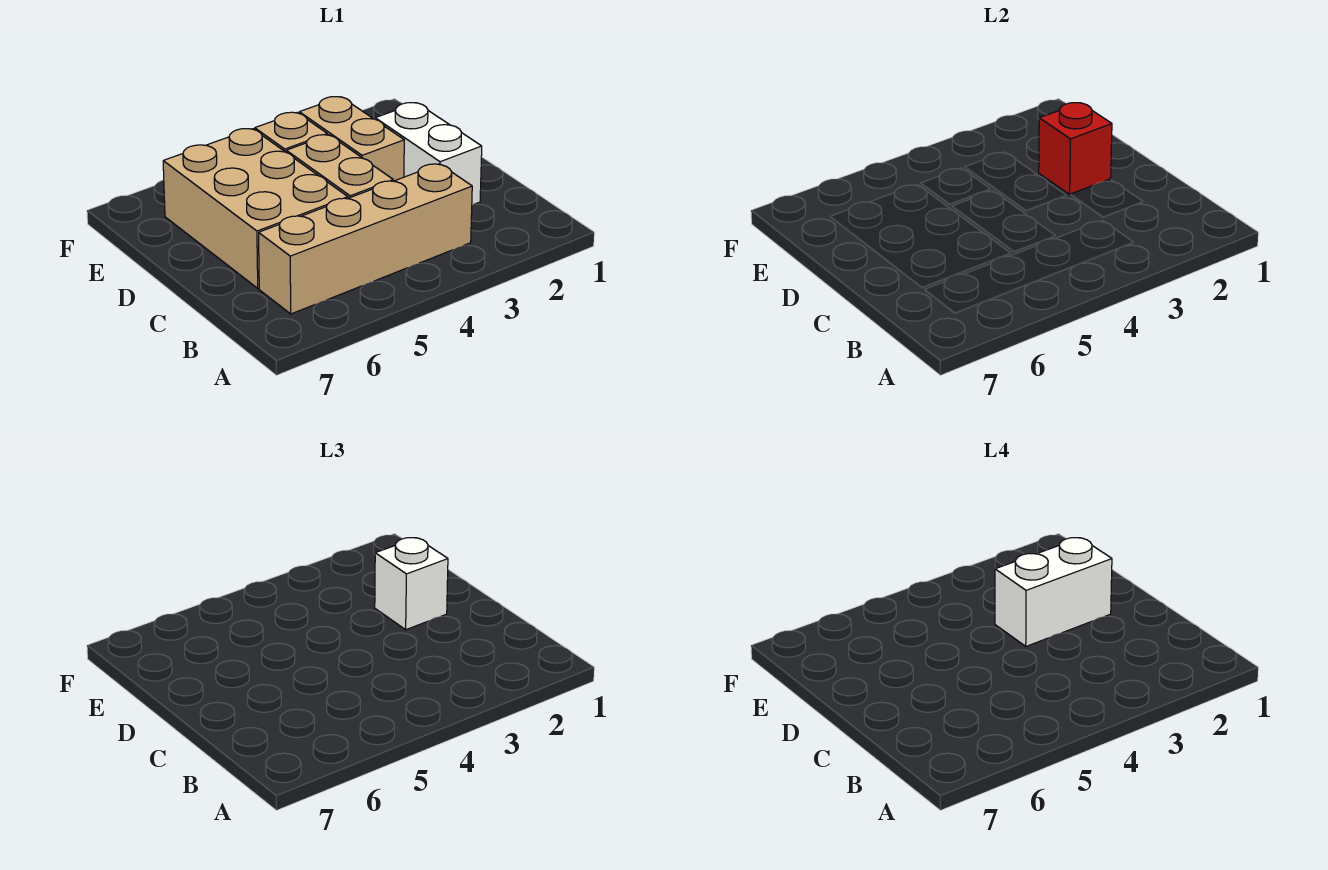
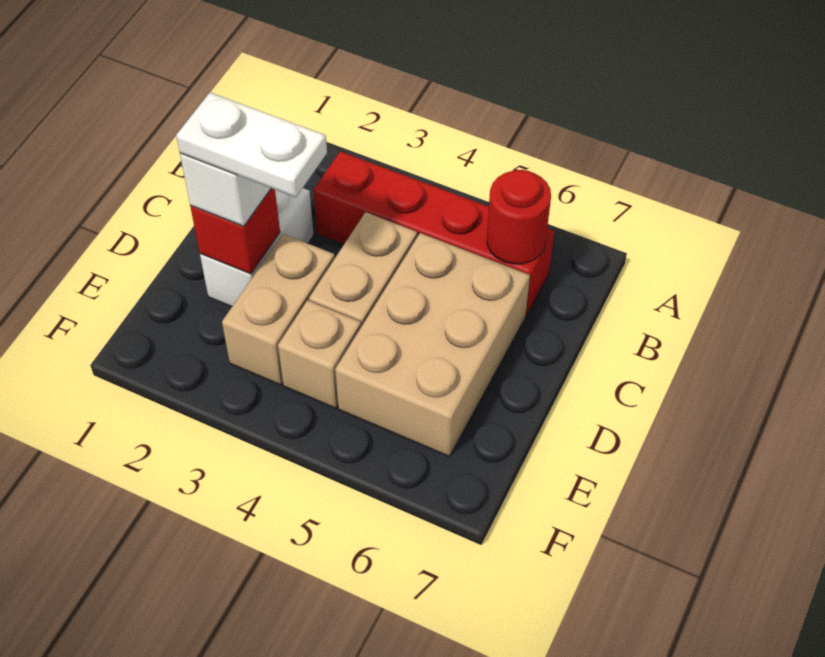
tan 1x4 brick [259,164,472,314] -> red 1x4 brick [314,151,554,315]
none -> red 1x1 round brick [487,170,551,264]
white 1x2 brick [995,538,1112,646] -> white 1x2 plate [176,93,327,198]

